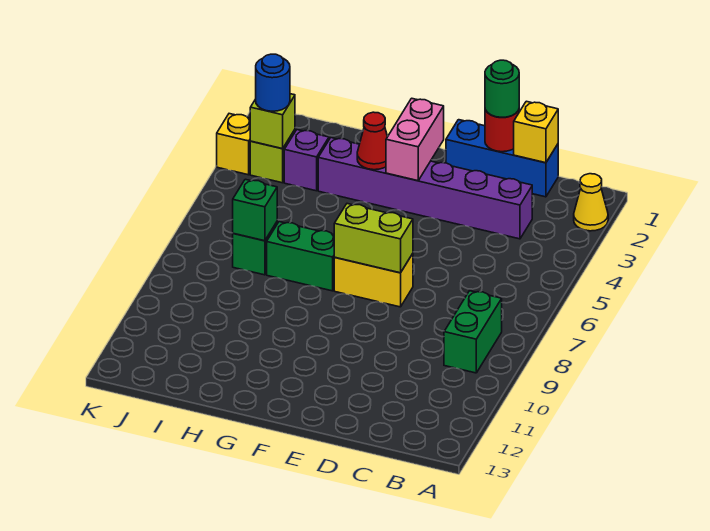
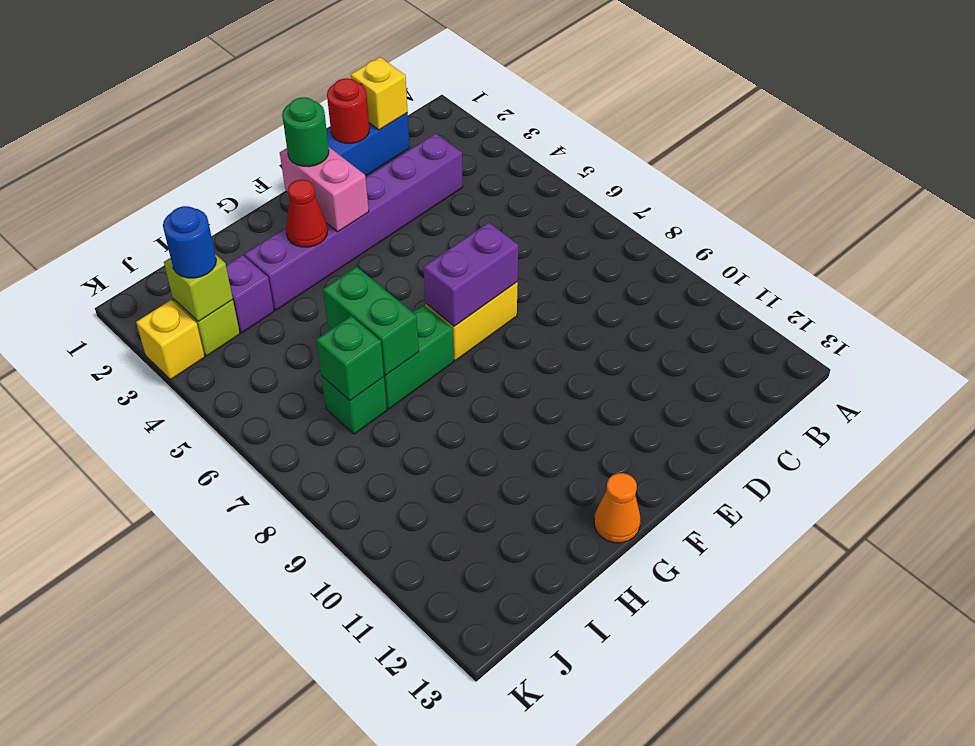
yellow 1x1 cone [574,174,608,231] -> none
green 1x2 brick [444,291,502,373] -> green 1x2 brick moved to [323,267,419,375]
green 1x1 round brick [485,60,519,117] -> green 1x1 round brick moved to [282,97,329,167]
lime 1x2 brick [334,204,413,273] -> purple 1x2 brick [423,223,518,326]
none -> orange 1x1 cone [594,473,641,543]

